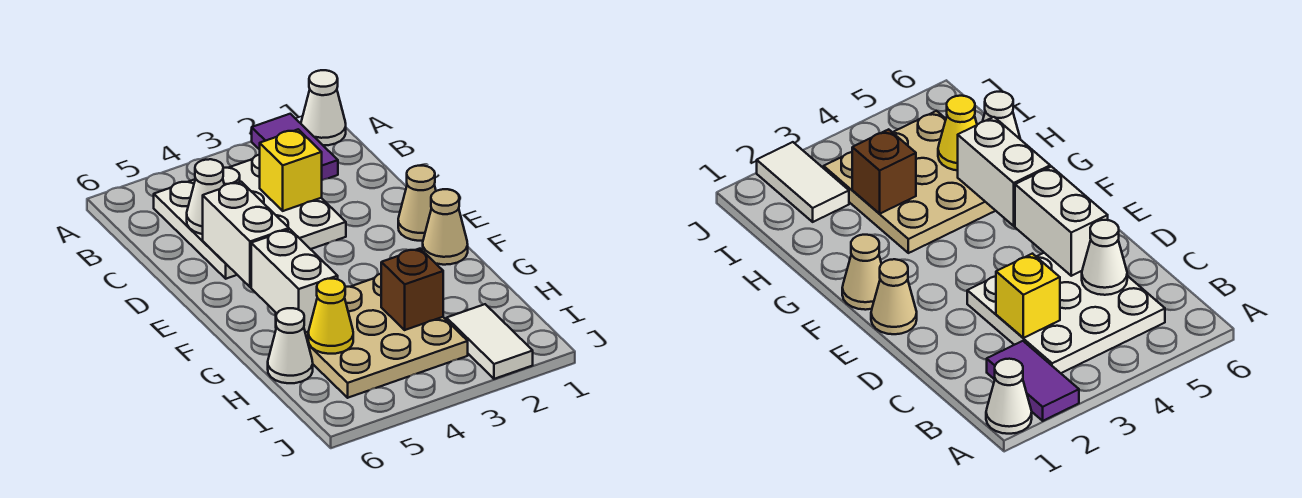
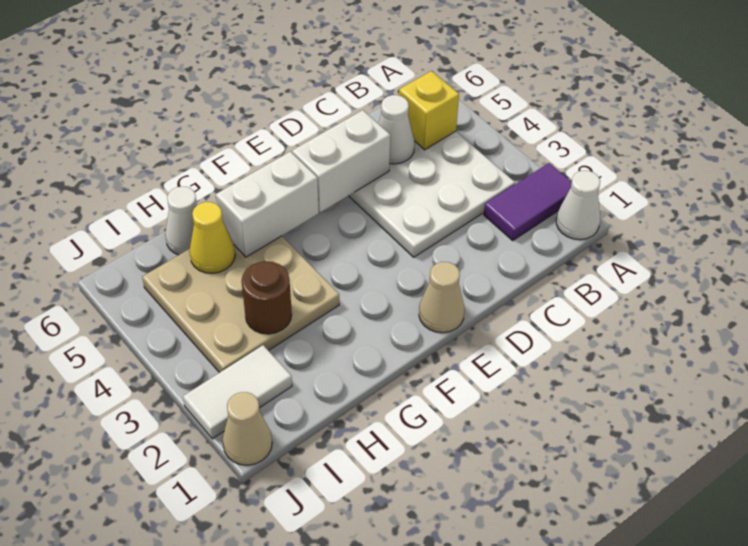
yellow 1x1 brick [260,129,322,211] -> yellow 1x1 brick moved to [399,71,459,150]
tan 1x1 cone [423,189,468,265] -> tan 1x1 cone moved to [223,392,272,465]
brown 1x1 brick [381,249,443,330] -> brown 1x1 round brick [242,261,292,334]

